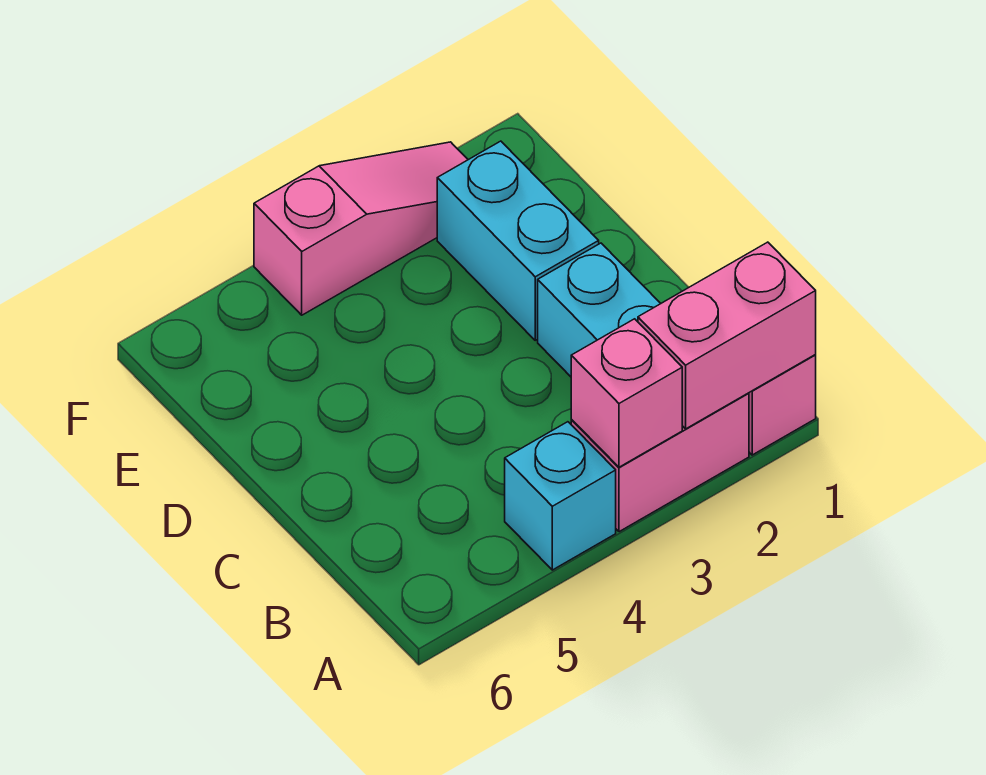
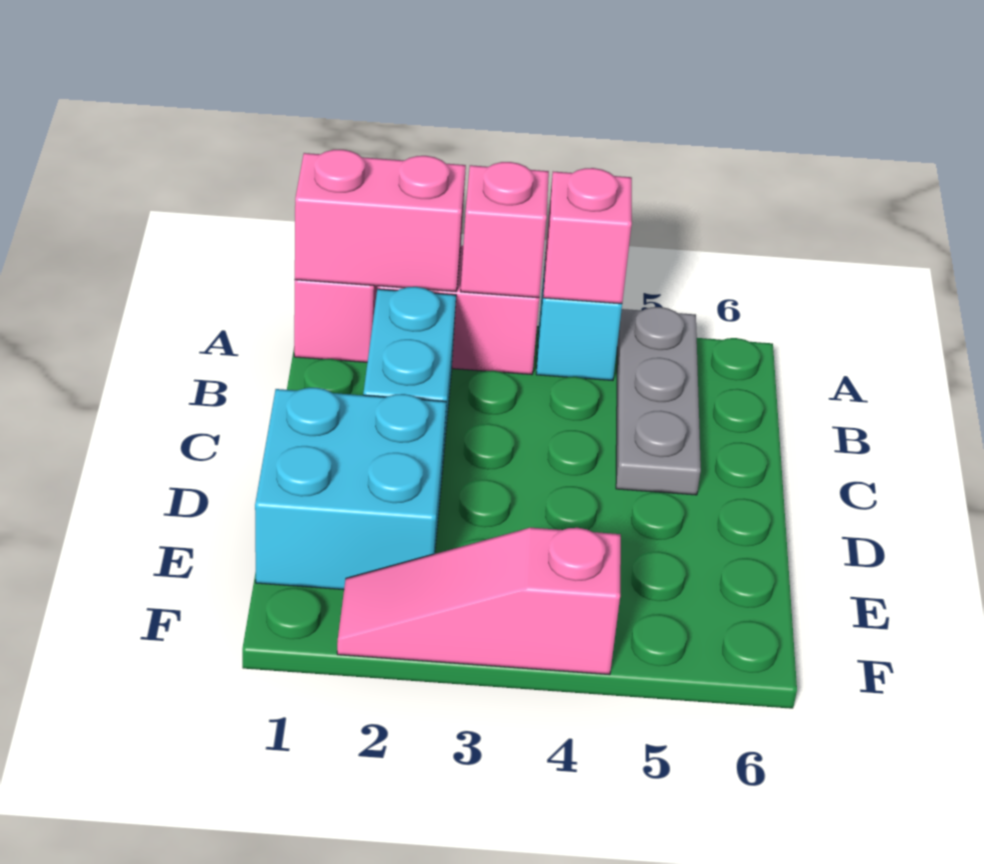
none -> pink 1x1 brick [543,168,632,304]
none -> grey 1x3 plate [616,307,701,495]
cyan 1x2 brick [437,141,599,340] -> cyan 2x2 brick [255,388,446,590]

